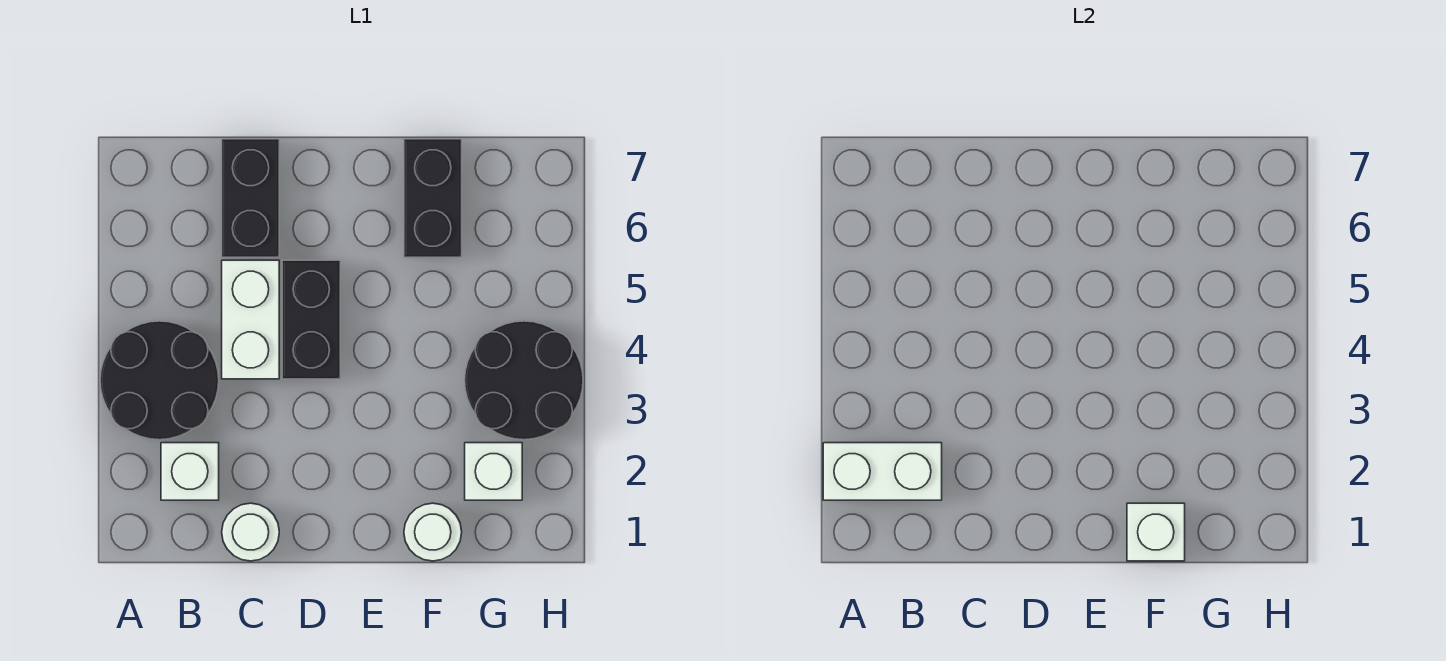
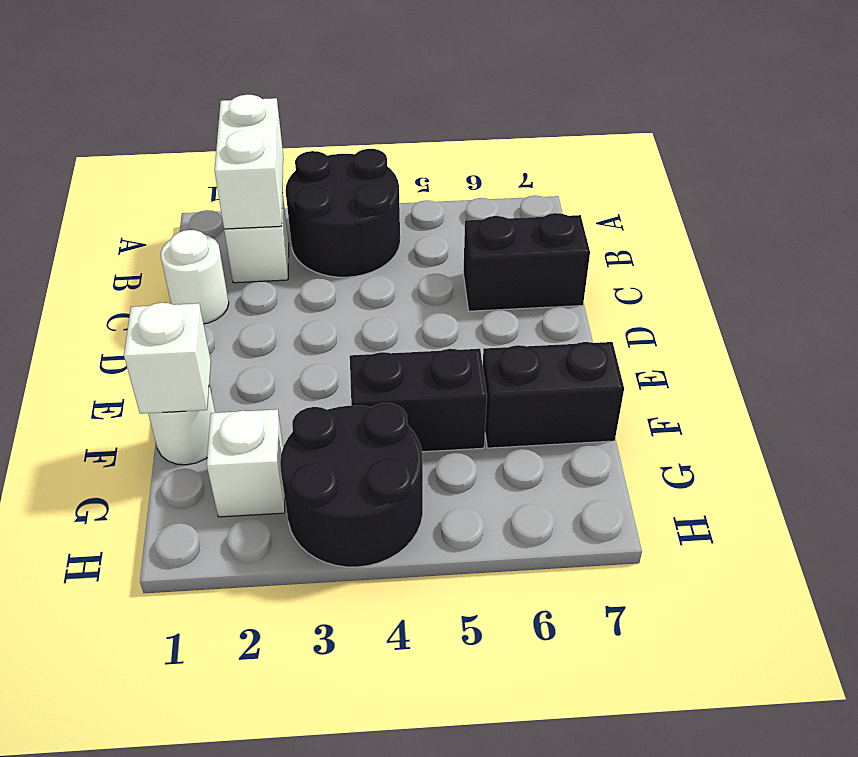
white 1x2 brick [222,260,279,379] -> none
black 1x2 brick [282,260,340,379] -> black 1x2 brick moved to [350,349,487,452]

